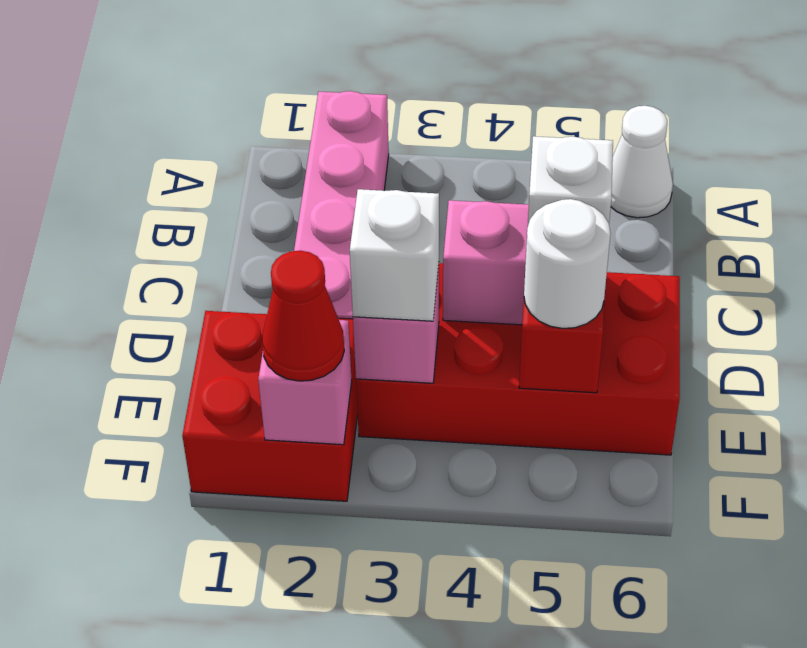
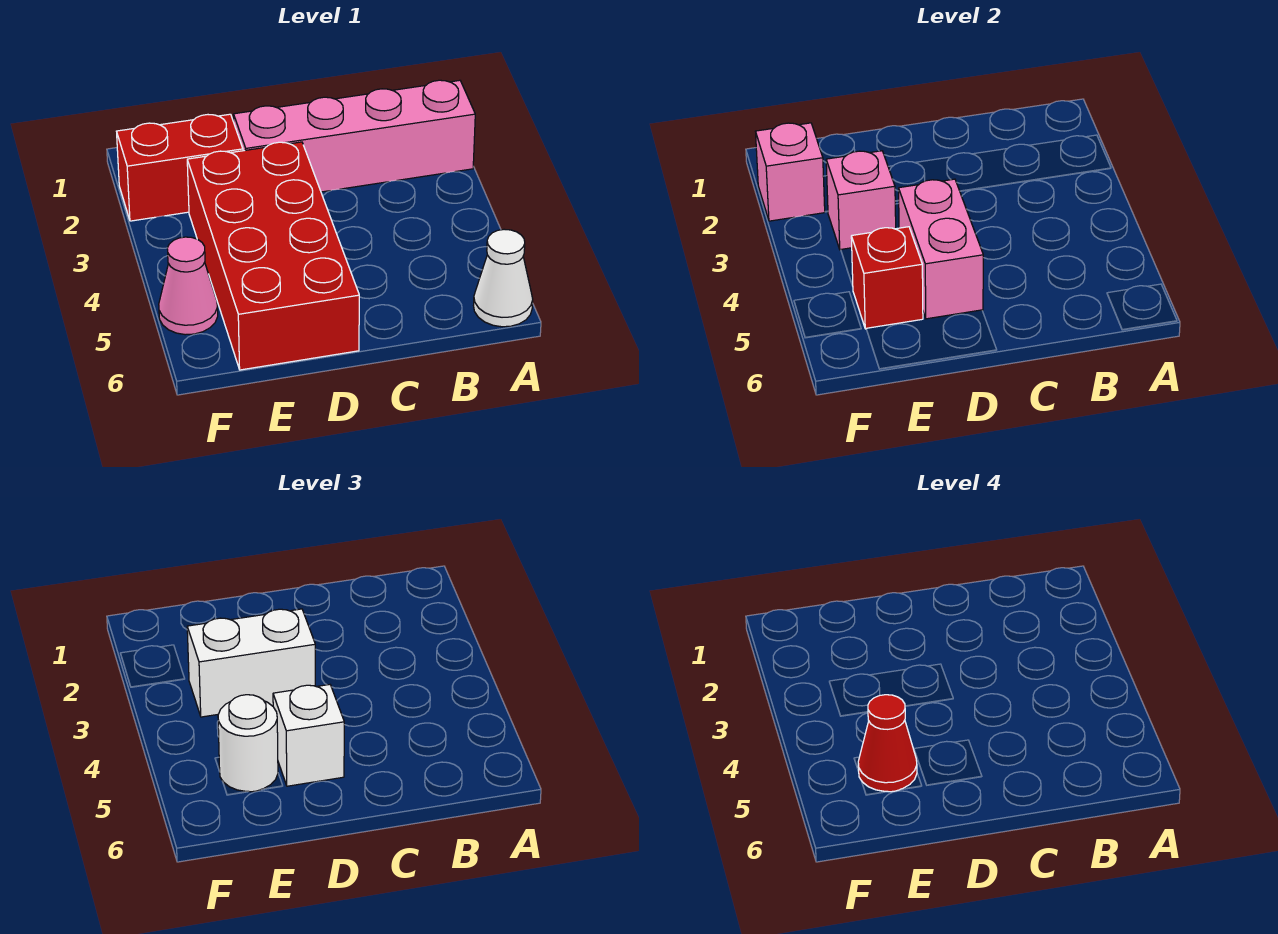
red 2x2 brick [182,311,358,501] -> red 1x2 brick [117,114,243,221]
white 1x1 brick [350,189,439,321] -> white 1x2 brick [187,609,315,717]
red 1x1 cone [262,251,344,381] -> red 1x1 cone moved to [858,695,917,792]
none -> pink 1x1 cone [159,237,218,335]

